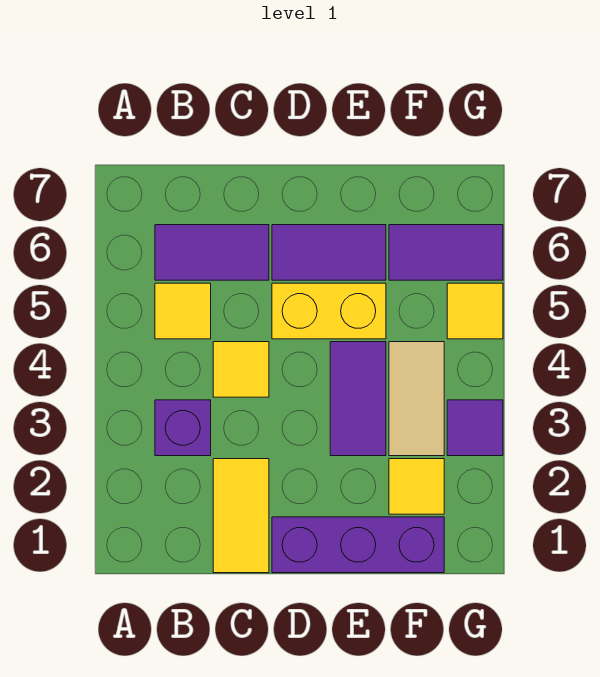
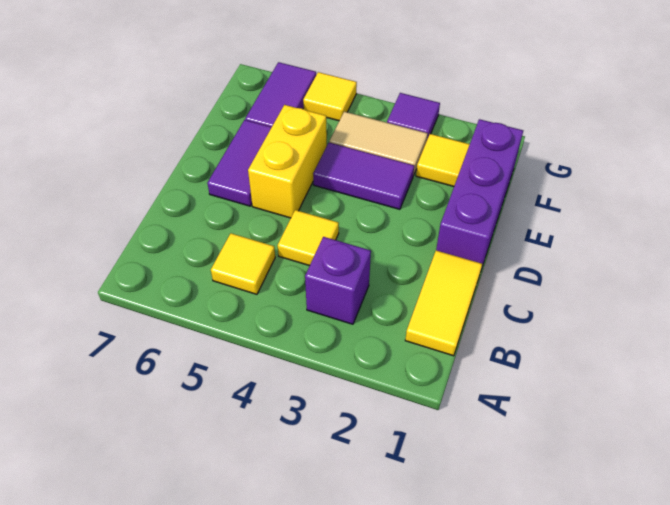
purple 1x2 tile [155,225,269,280] -> none
yellow 1x2 tile [213,459,269,573] -> yellow 1x2 tile turned to [405,251,482,356]

